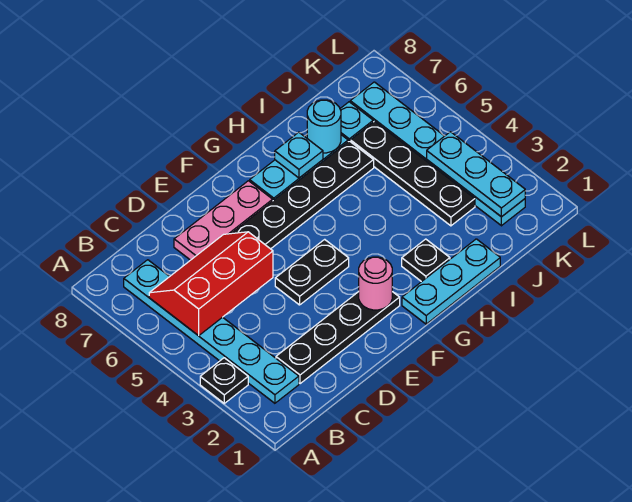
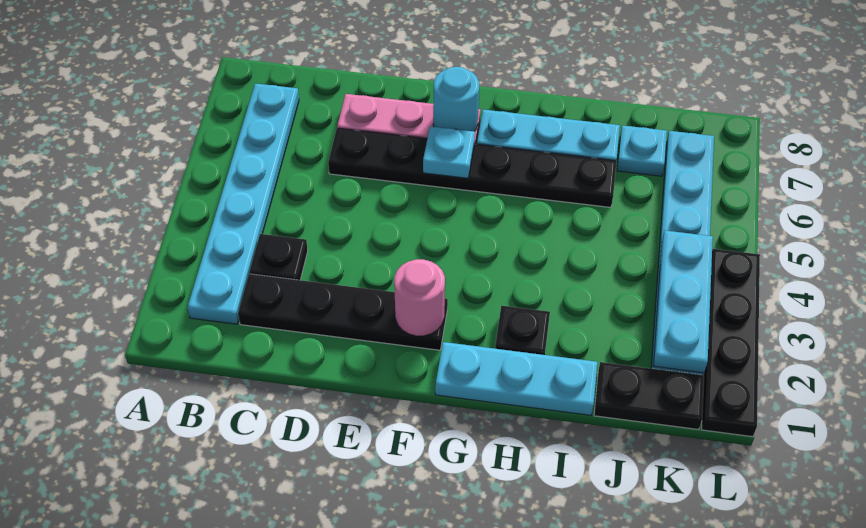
black 1x1 plate [200,358,248,403] -> black 1x1 plate moved to [250,234,308,280]
red 2x3 slope [149,232,273,336] -> none
black 1x2 plate [275,239,349,305] -> black 1x2 plate moved to [594,362,704,430]
cyan 1x1 plate [275,132,323,178] -> cyan 1x1 plate moved to [423,126,475,178]
cyan 1x1 round brick [307,100,341,153] -> cyan 1x1 round brick moved to [433,67,479,131]
black 1x4 plate [351,121,475,226] -> black 1x4 plate moved to [702,249,760,437]

